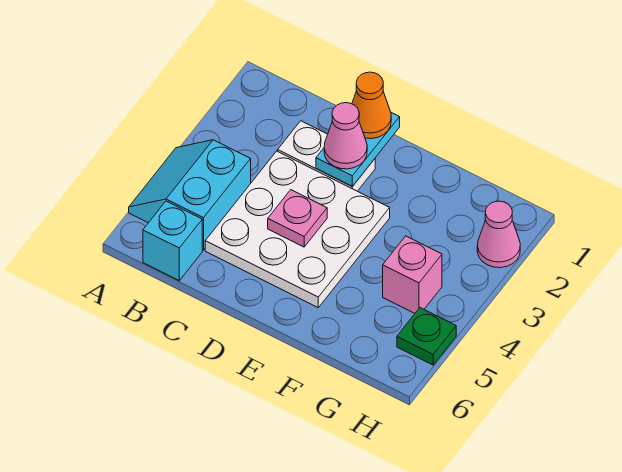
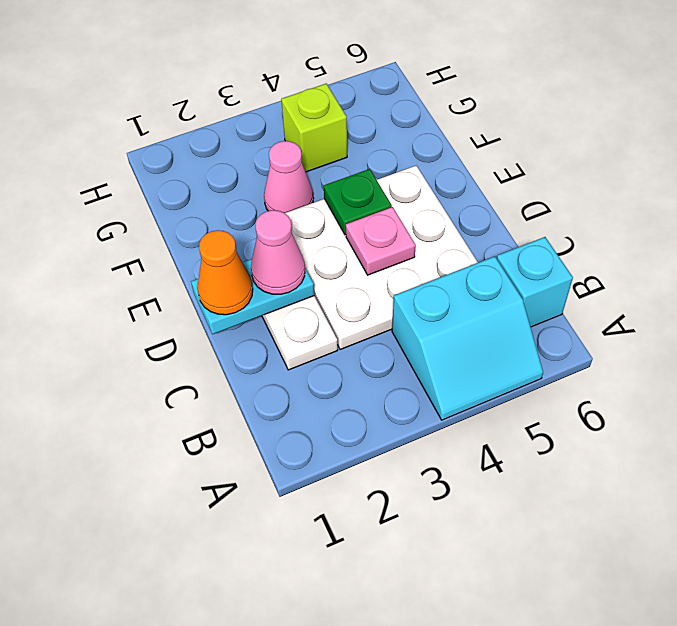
pink 1x1 brick [383,236,442,313] -> lime 1x1 brick [281,84,347,172]
pink 1x1 cone [477,201,520,268] -> pink 1x1 cone moved to [264,141,314,213]
green 1x1 plate [397,308,456,365] -> green 1x1 plate moved to [324,169,392,235]

